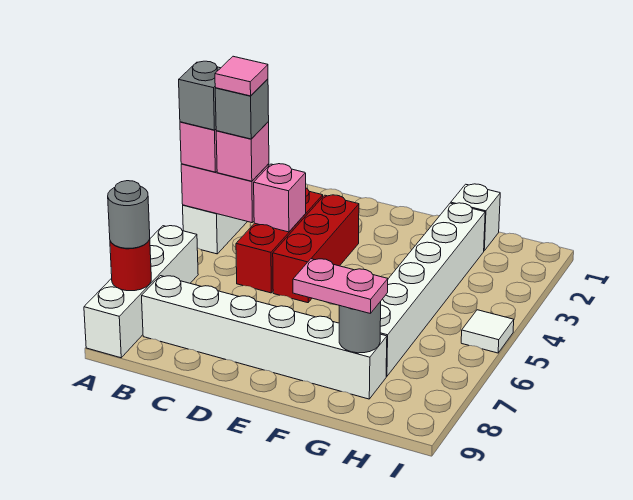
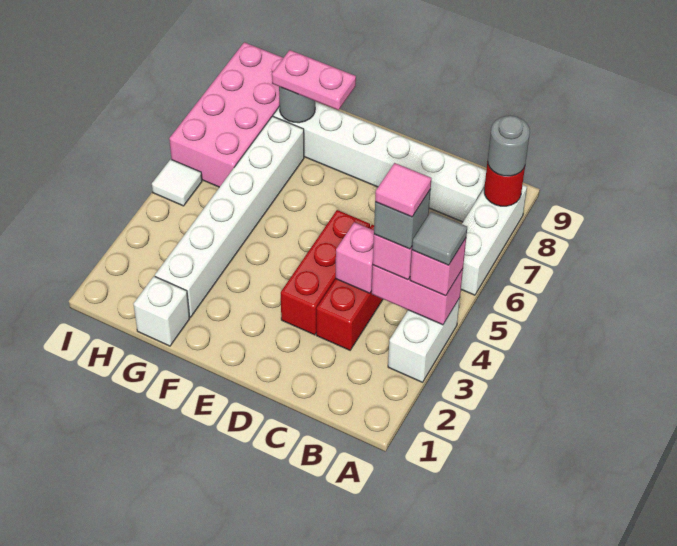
grey 1x1 brick [179,61,220,130] -> grey 1x1 tile [412,212,467,265]
white 1x4 brick [84,226,198,358] -> white 1x3 brick [461,185,527,295]
none -> pink 2x4 brick [169,42,283,187]

